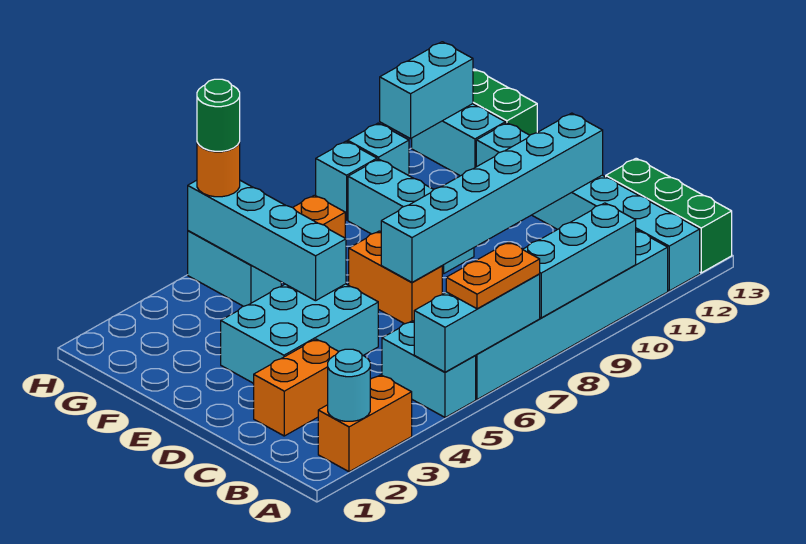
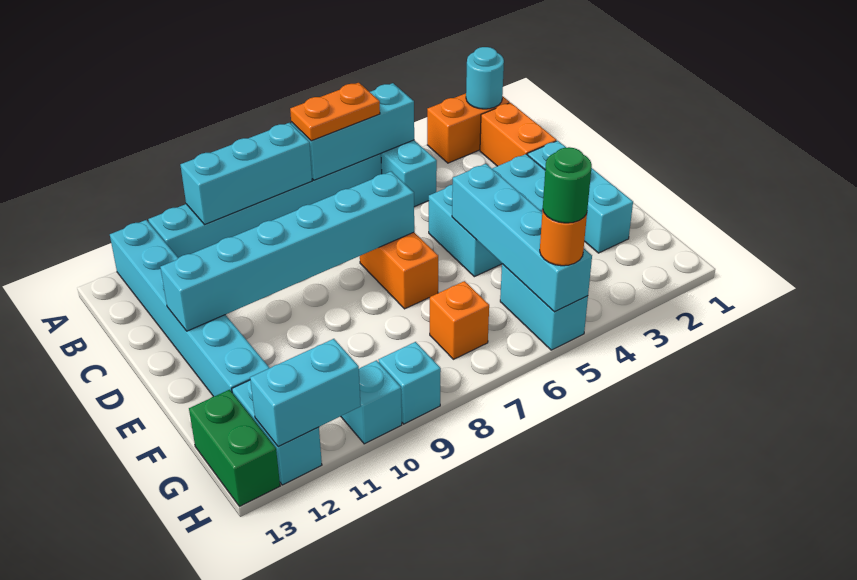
green 1x3 brick [606,158,732,273] -> none
orange 1x2 brick [254,339,339,436] -> orange 1x2 brick turned to [480,103,556,166]
cyan 1x3 brick [348,159,474,274] -> cyan 1x3 brick moved to [528,141,633,253]

